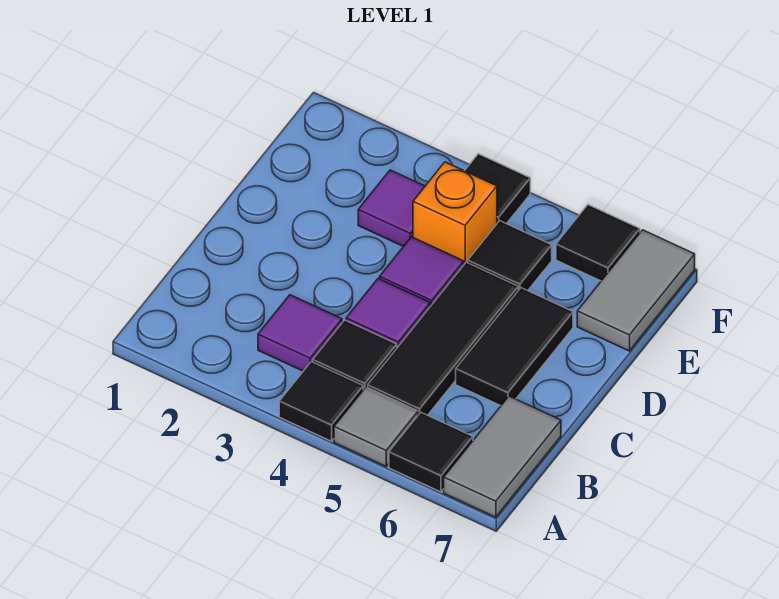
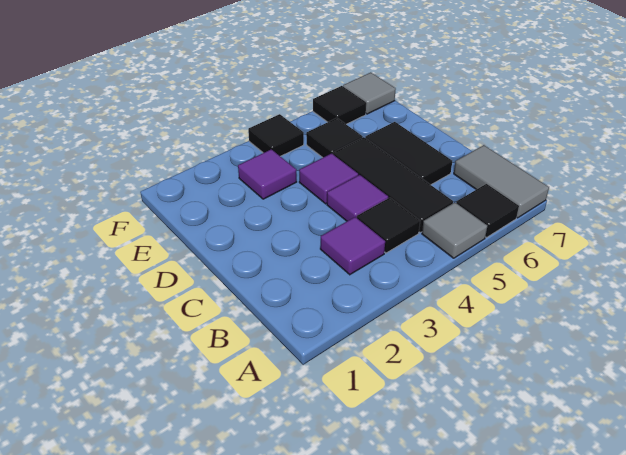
black 1x1 tile [279,362,363,441] -> none
orange 1x1 brick [413,162,497,264] -> none
grey 1x2 tile [577,230,695,351] -> grey 1x1 tile [343,73,396,114]

